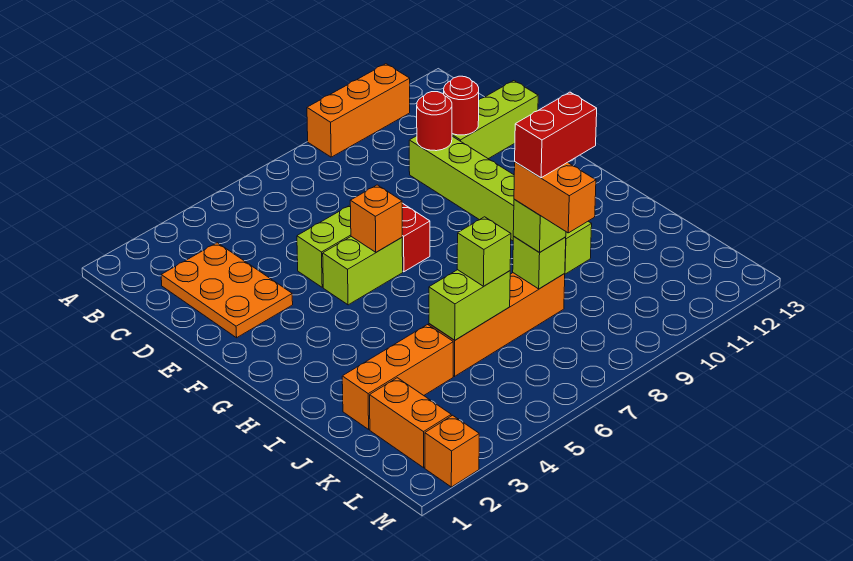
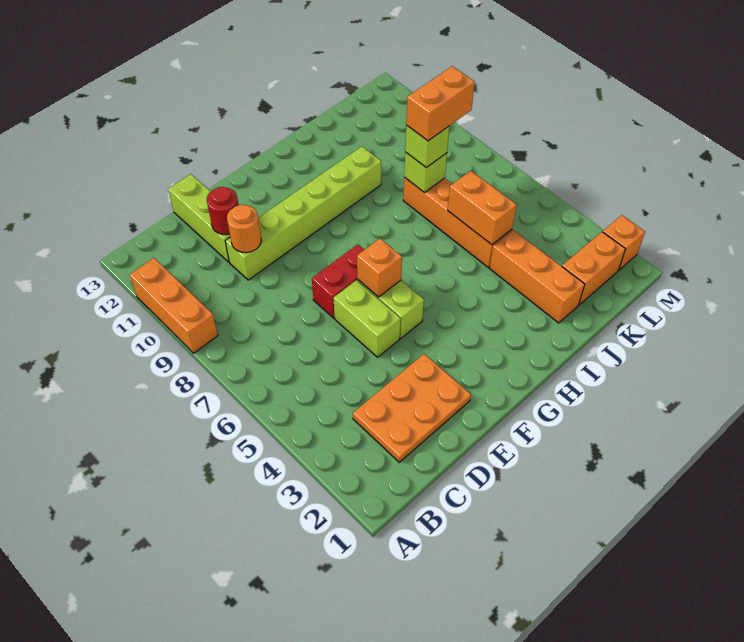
red 1x1 round brick [417,92,452,151] -> orange 1x1 round brick [227,205,261,253]
lime 1x2 brick [429,270,510,340] -> orange 1x2 brick [448,171,516,245]
lime 1x1 brick [457,217,511,286] -> none
red 1x2 brick [515,92,597,178] -> none

